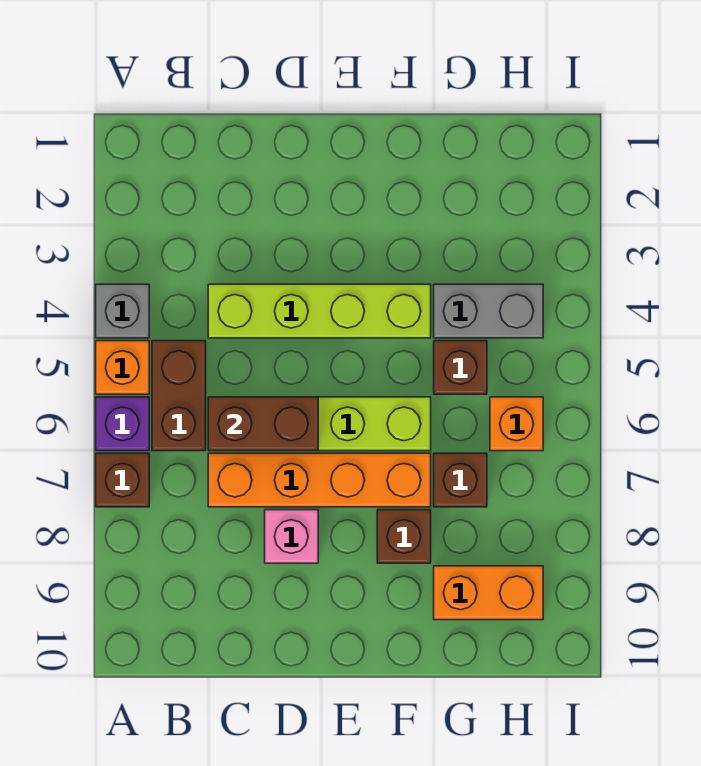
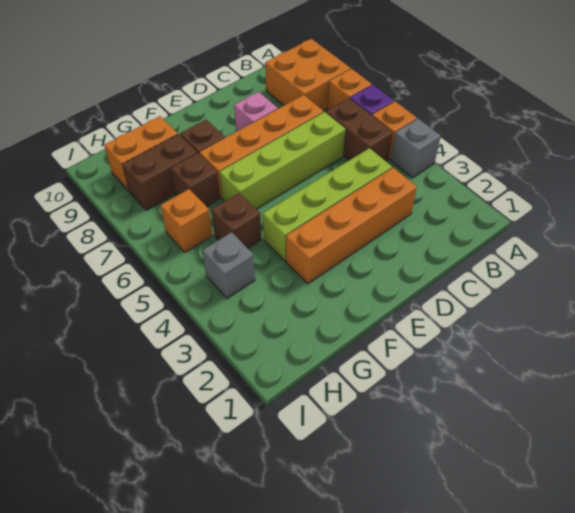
brown 1x1 brick [96,453,149,507] -> orange 1x1 brick [328,69,372,110]
none -> orange 2x2 brick [265,39,350,110]
none -> orange 1x4 brick [286,168,417,284]
brown 1x2 brick [208,397,318,451] -> brown 1x2 brick moved to [122,134,197,210]
grey 1x2 brick [434,284,543,338] -> grey 1x1 brick [202,232,255,298]

